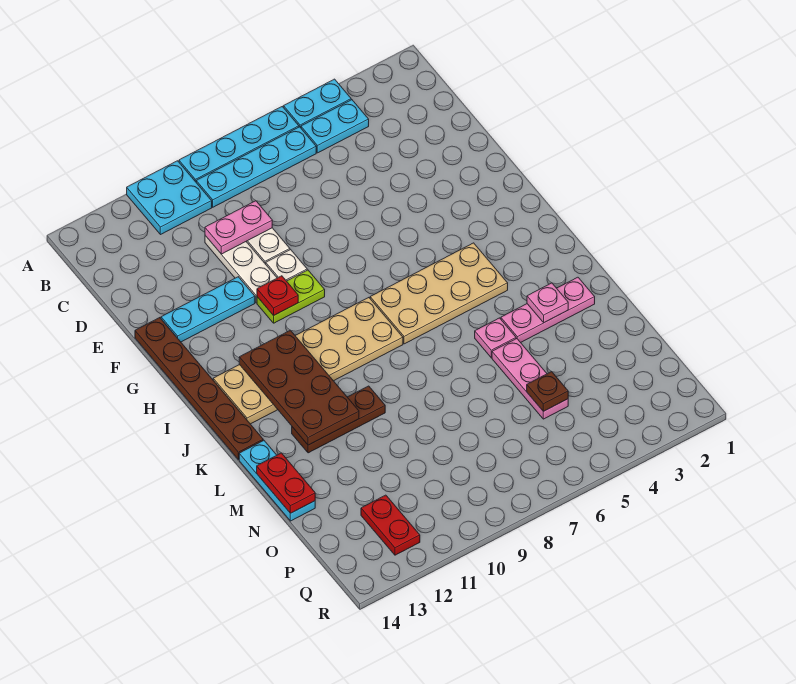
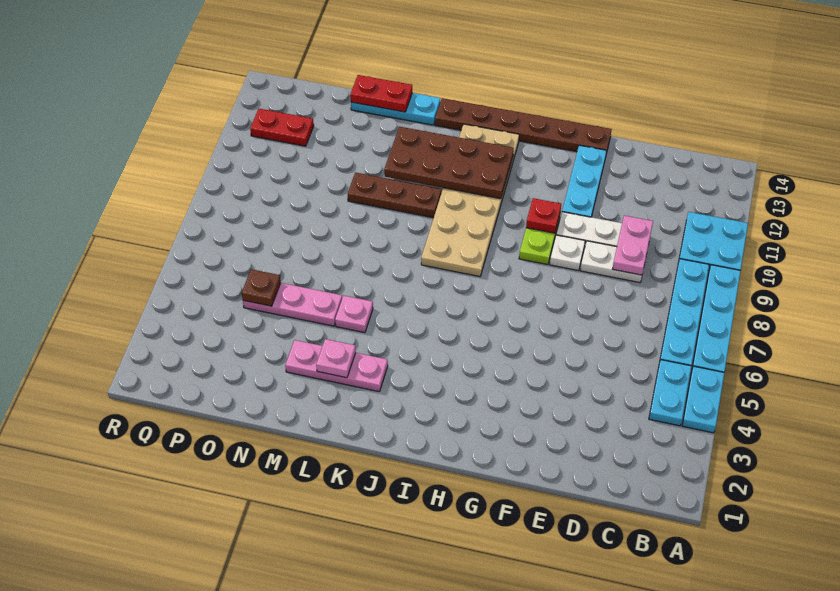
tan 2x4 plate [370,243,508,344] -> none
pink 1x3 plate [501,277,595,343] -> pink 1x3 plate turned to [285,340,388,392]
brown 1x3 plate [292,386,385,453] -> brown 1x3 plate turned to [348,172,441,218]

